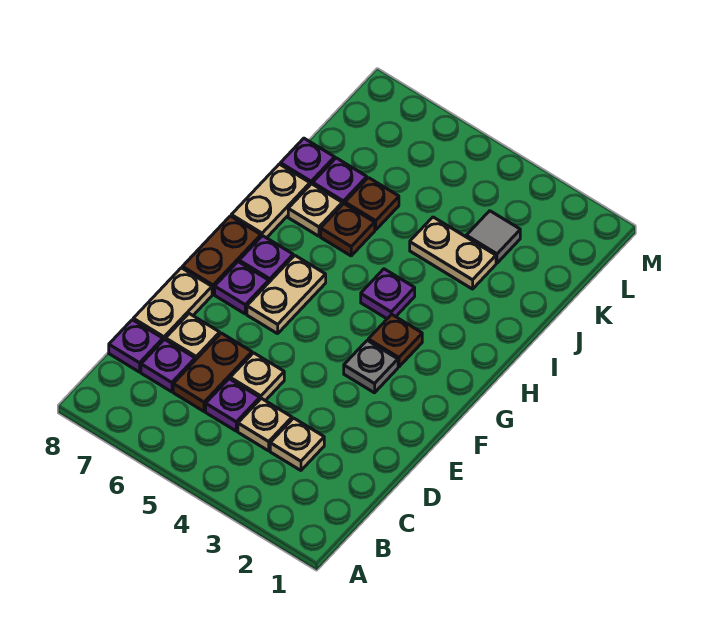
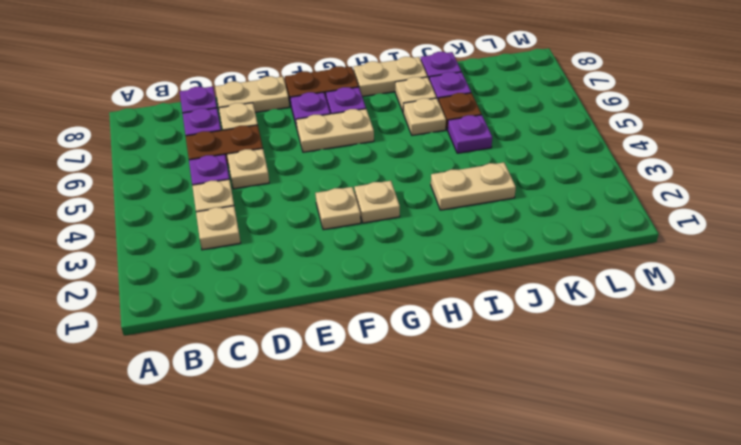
grey 1x1 plate [344,340,398,393] -> tan 1x1 plate [315,187,361,230]
brown 1x1 plate [368,314,422,367] -> tan 1x1 plate [354,181,400,223]
purple 1x1 plate [361,269,415,319] -> purple 1x1 plate moved to [448,115,492,153]
brown 1x1 plate [321,204,375,256] -> tan 1x1 plate [403,98,446,135]
tan 1x2 plate [410,217,496,289] -> tan 1x2 plate turned to [431,162,516,210]
grey 1x1 tile [466,211,520,263] -> none

